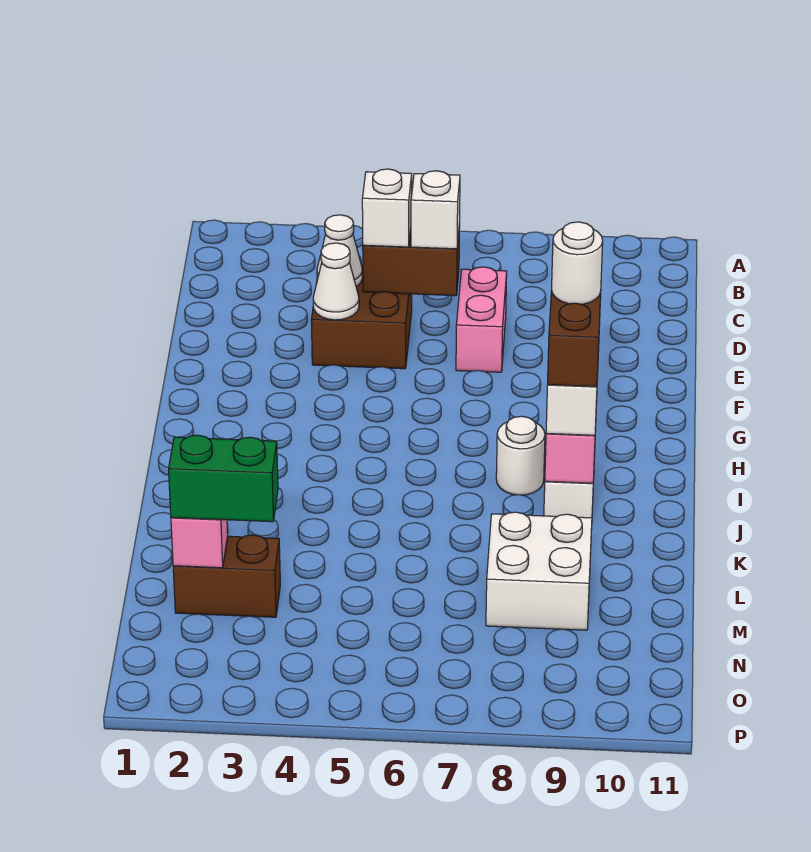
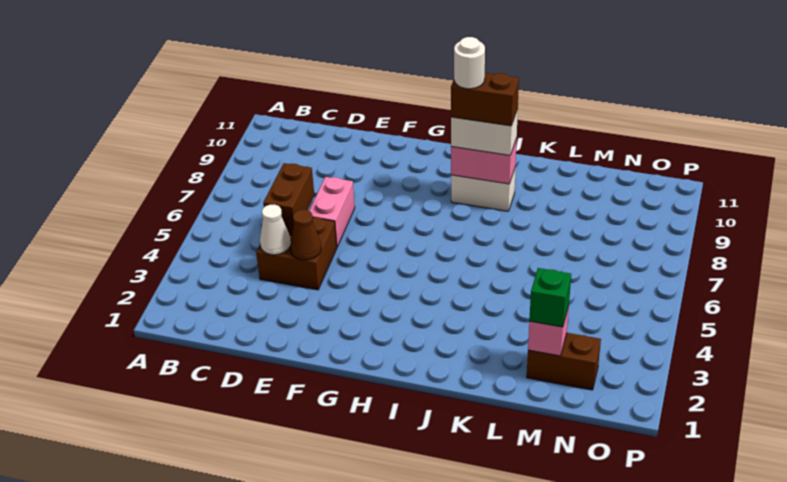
white 1x1 brick [362,169,412,247] -> none
white 1x1 brick [411,171,460,249] -> none
pink 1x2 brick [456,267,507,372] -> pink 1x2 brick turned to [309,177,355,247]
white 1x1 cone [313,243,359,320] -> brown 1x1 cone [290,210,321,260]
white 1x1 round brick [496,416,545,495] -> none
white 2x2 brick [486,512,592,630] -> none
brown 1x2 brick [173,535,280,617] -> brown 1x2 brick turned to [527,333,601,390]
green 1x2 brick [169,435,278,522] -> green 1x1 brick [529,268,571,327]

